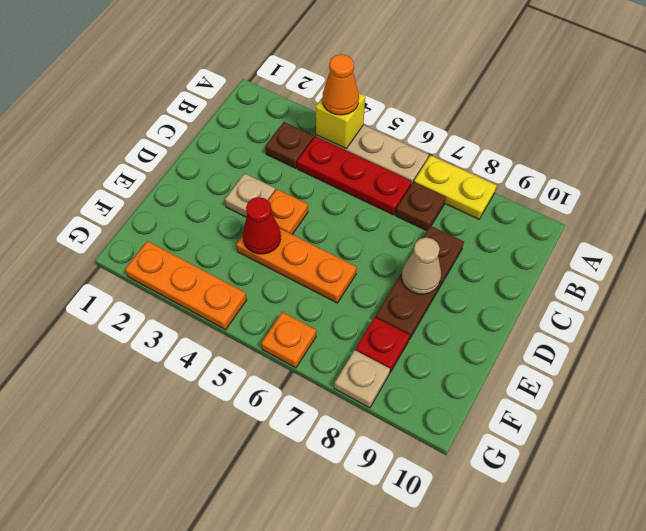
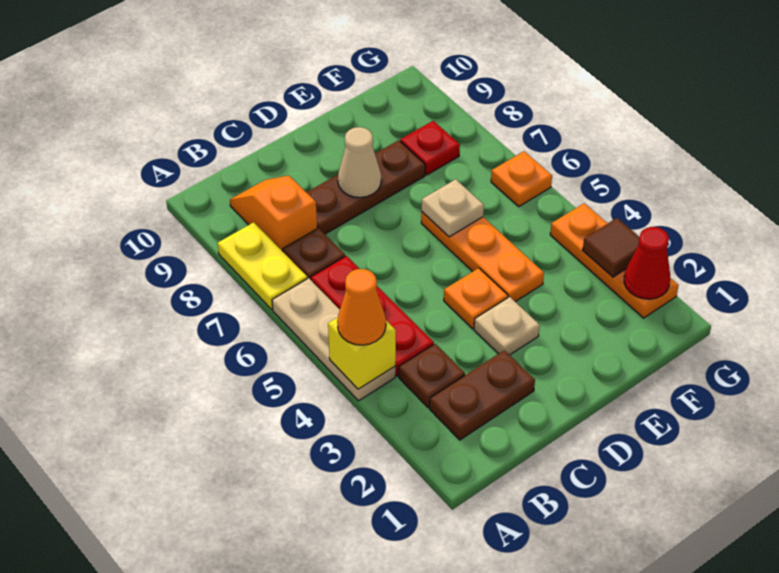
none -> brown 1x2 plate [430,350,535,440]
none -> orange 1x2 slope [230,175,317,251]
red 1x1 cone [243,197,281,254] -> red 1x1 cone moved to [624,227,670,299]
none -> brown 1x1 tile [583,218,640,277]
tan 1x1 plate [334,350,390,408] -> tan 1x1 plate moved to [421,179,484,237]

